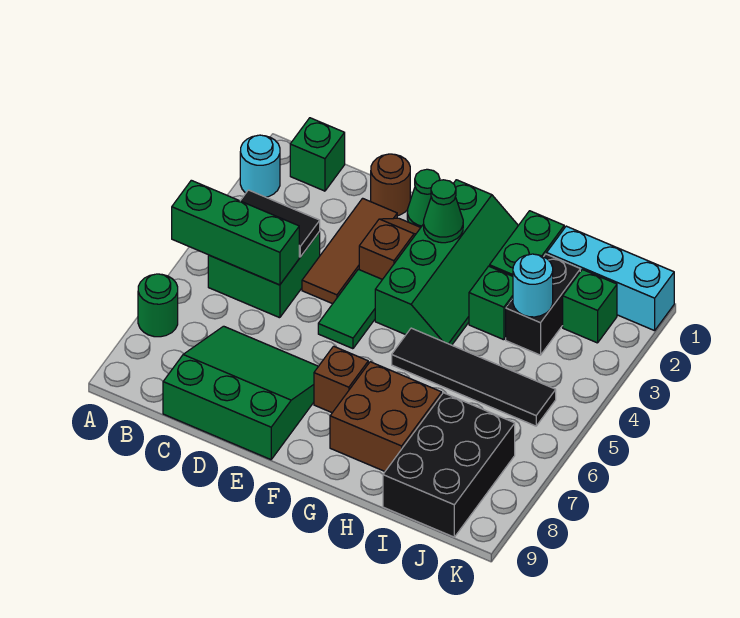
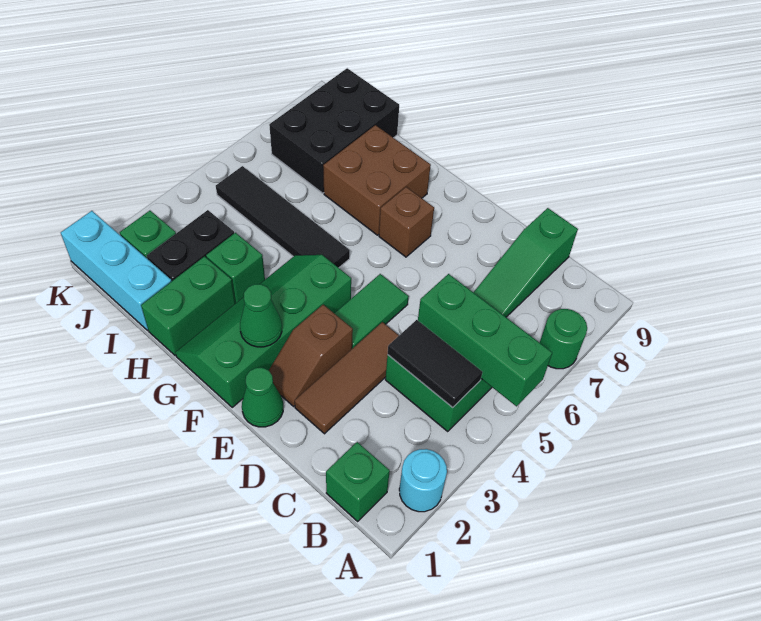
green 3x3 slope [163,326,318,460] -> green 1x3 slope [473,208,578,317]
brown 1x1 round brick [371,154,410,216] -> none
cyan 1x1 round brick [513,254,553,317] -> none

